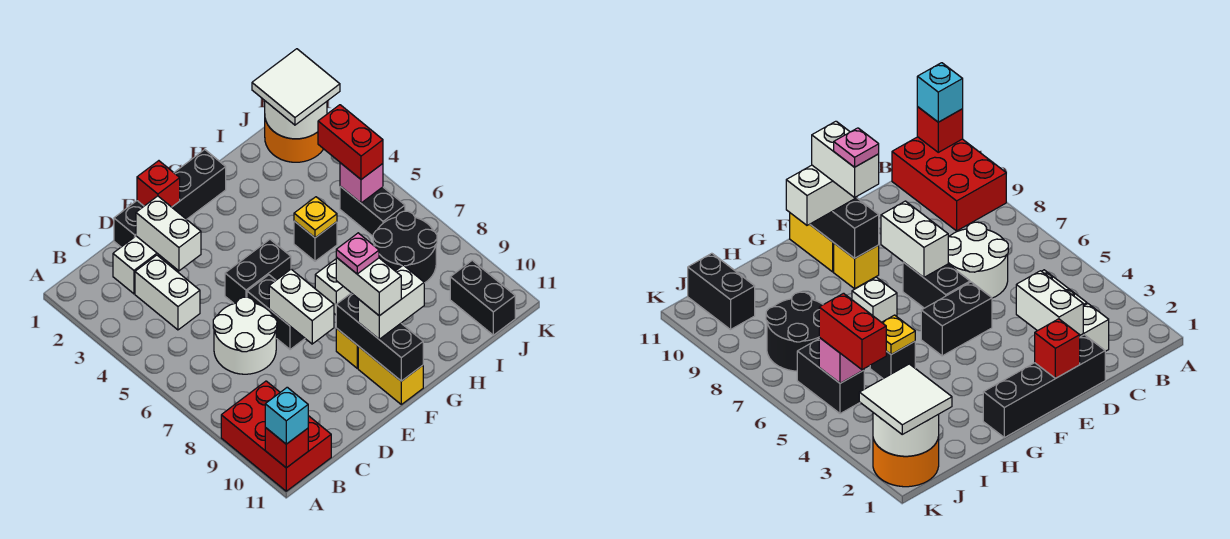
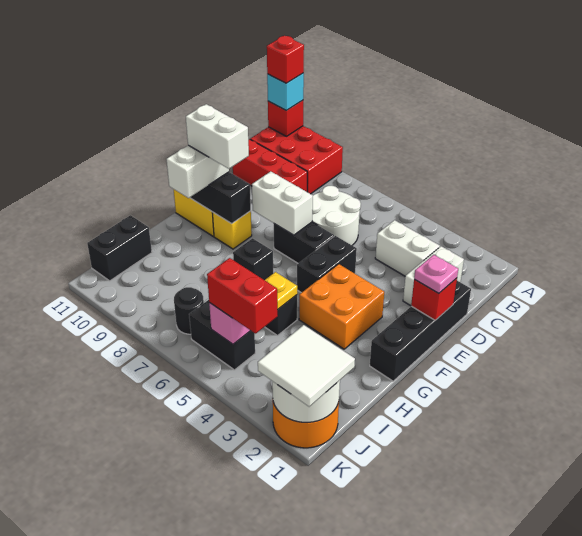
none -> red 1x1 brick [267,36,304,83]
none -> red 1x3 brick [233,139,307,192]
white 1x2 brick [136,196,201,271] -> none
none -> orange 2x2 brick [299,264,384,349]
pink 1x1 plate [336,233,379,274] -> pink 1x1 plate moved to [414,255,458,293]
white 1x1 brick [315,259,351,315] -> black 1x1 brick [233,238,273,280]
black 2x2 round brick [373,211,437,283] -> black 1x1 round brick [174,287,204,334]
black 1x2 brick [450,260,515,335] -> black 1x2 brick turned to [87,215,152,281]

